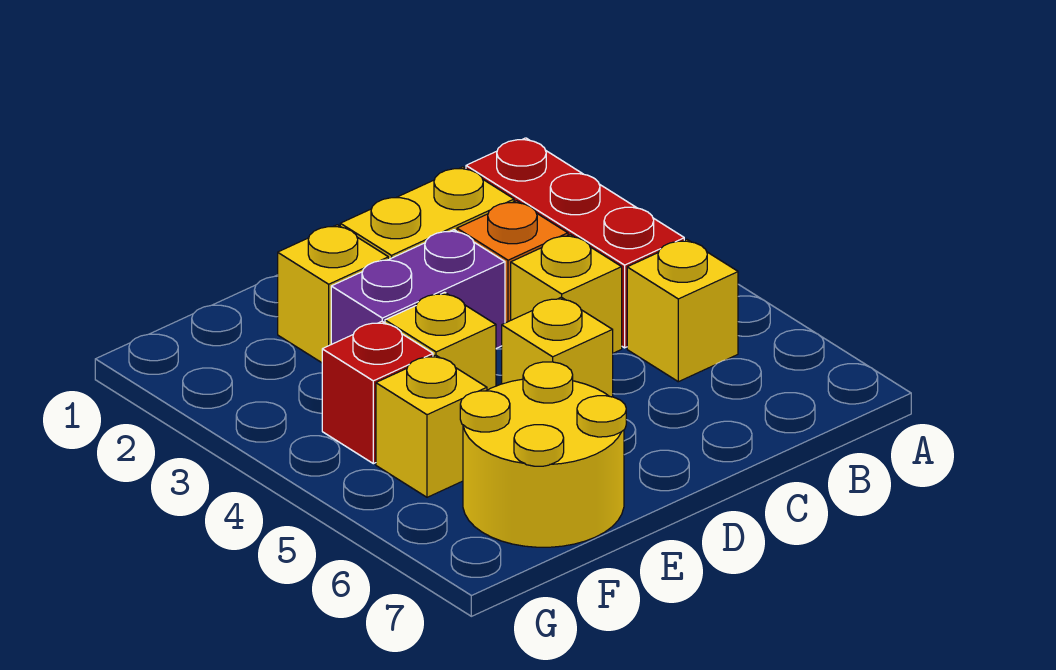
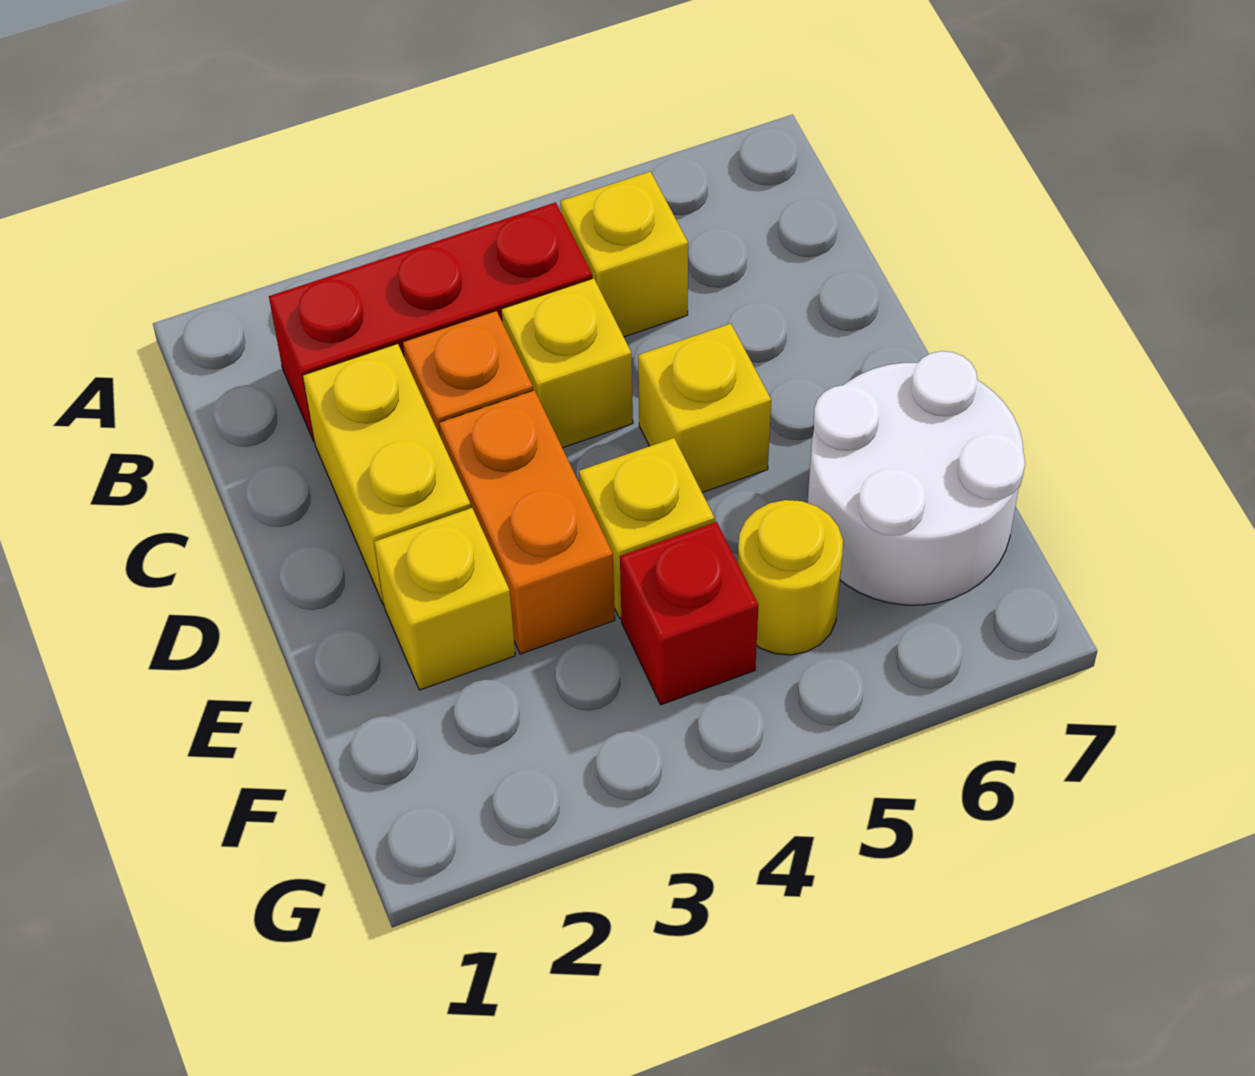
purple 1x2 brick [331,230,505,348] -> orange 1x2 brick [439,390,615,654]
yellow 2x2 round brick [460,362,626,547] -> white 2x2 round brick [807,351,1025,605]
yellow 1x1 brick [376,355,487,497] -> yellow 1x1 round brick [738,500,843,655]

